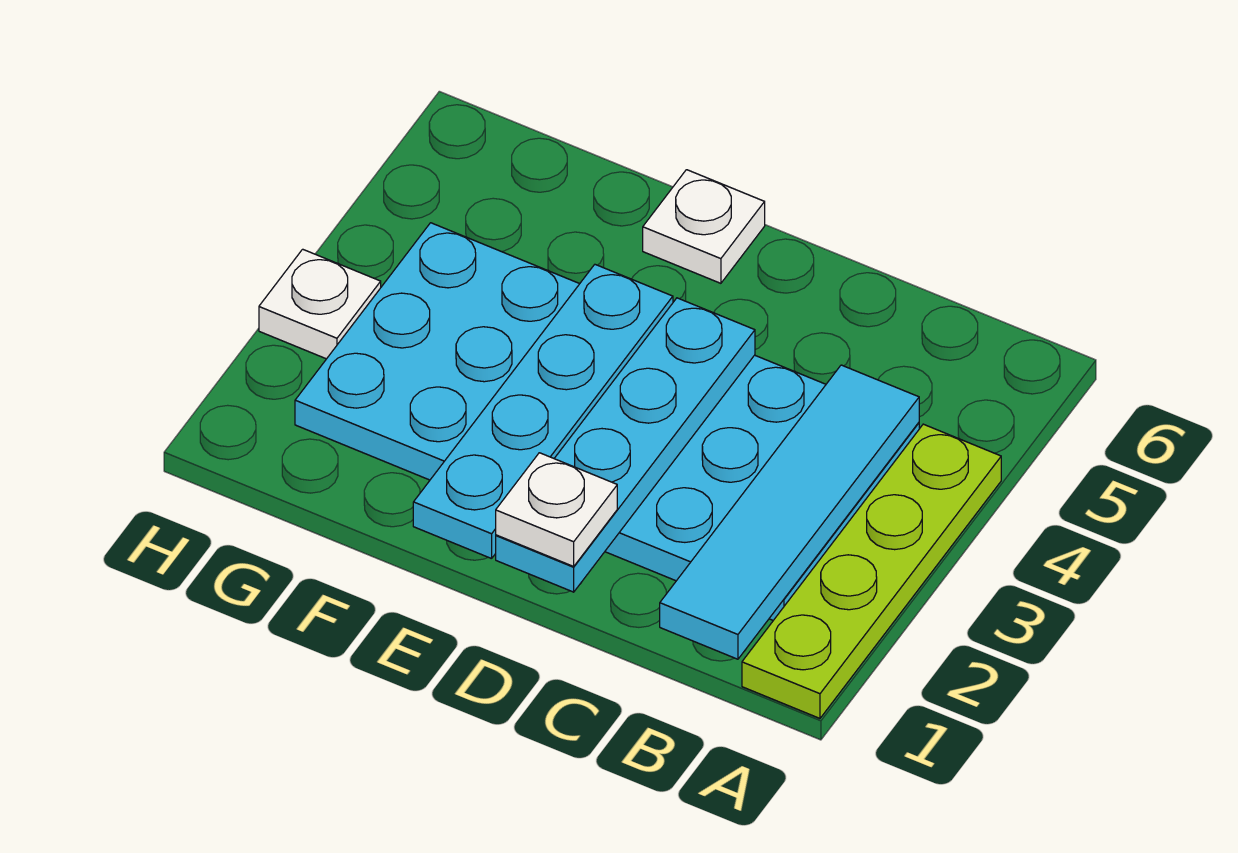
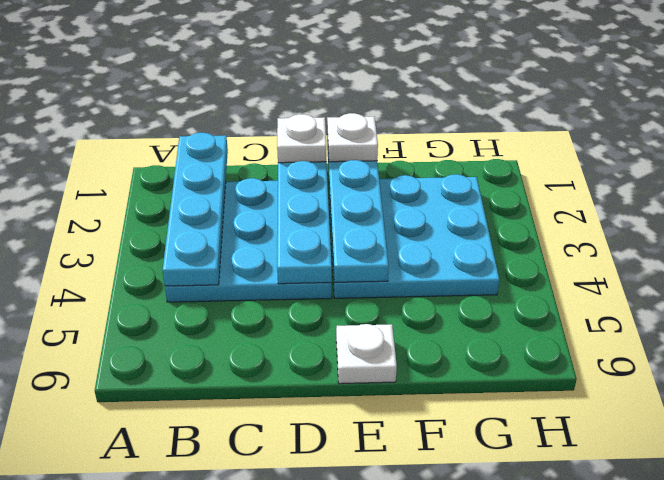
lime 1x4 plate [742,424,1001,718] -> none
cyan 1x4 tile [660,365,919,659] -> cyan 1x4 plate [163,133,228,286]
white 1x1 plate [259,249,381,359] -> white 1x1 plate moved to [327,113,378,162]

